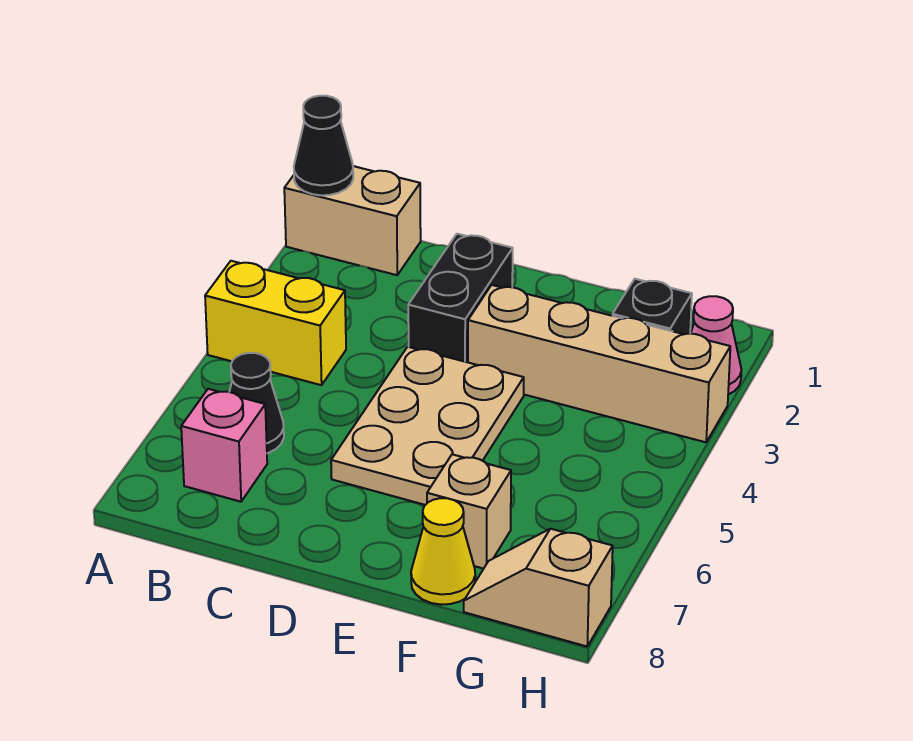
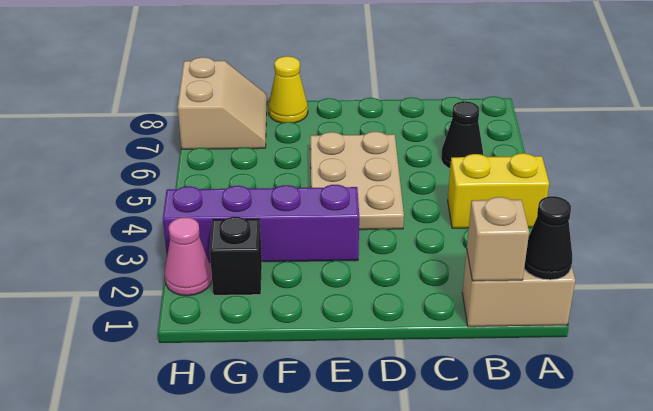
pink 1x1 brick [181,389,267,502] -> none
black 1x2 brick [408,234,513,362] -> none
tan 1x4 brick [468,285,730,442] -> purple 1x4 brick [163,185,359,263]
tan 1x1 brick [427,454,511,569] -> tan 1x1 brick moved to [467,197,529,281]
tan 1x2 slope [464,529,613,646] -> tan 2x2 slope [178,57,267,149]

